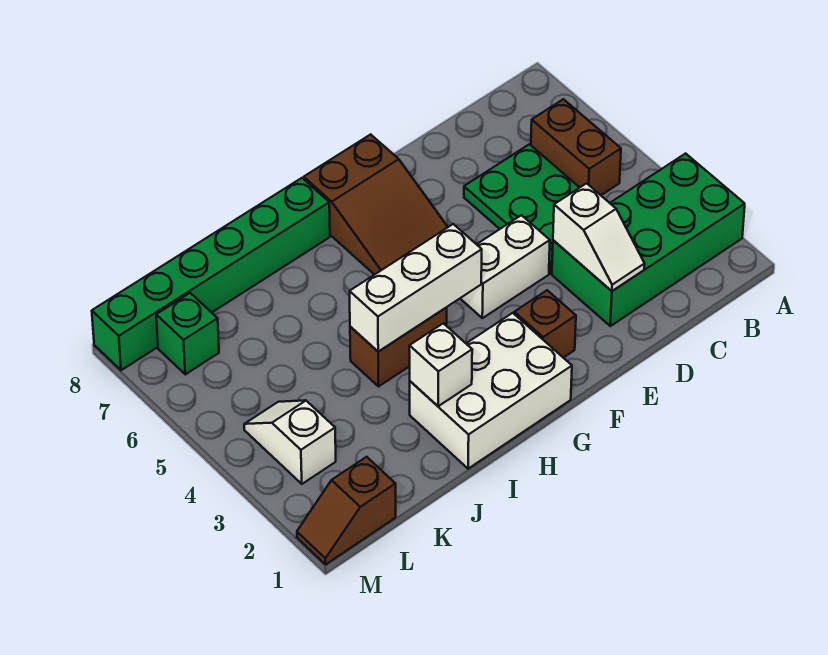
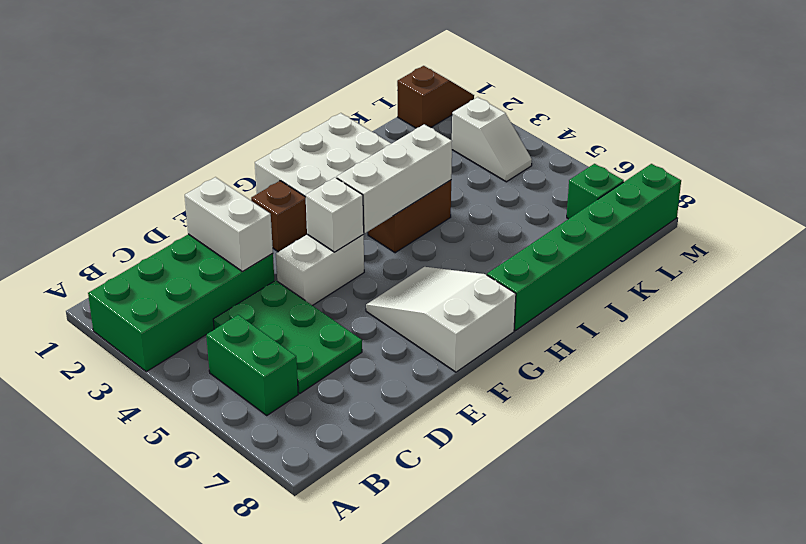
brown 1x2 brick [531,99,621,195] -> green 1x2 brick [206,315,298,415]
white 1x2 slope [553,183,645,291] -> white 1x2 brick [185,177,273,271]
brown 2x3 slope [304,134,448,275] -> white 2x3 slope [366,267,516,372]
white 1x1 brick [409,323,472,406] -> white 1x1 brick moved to [305,178,364,252]

